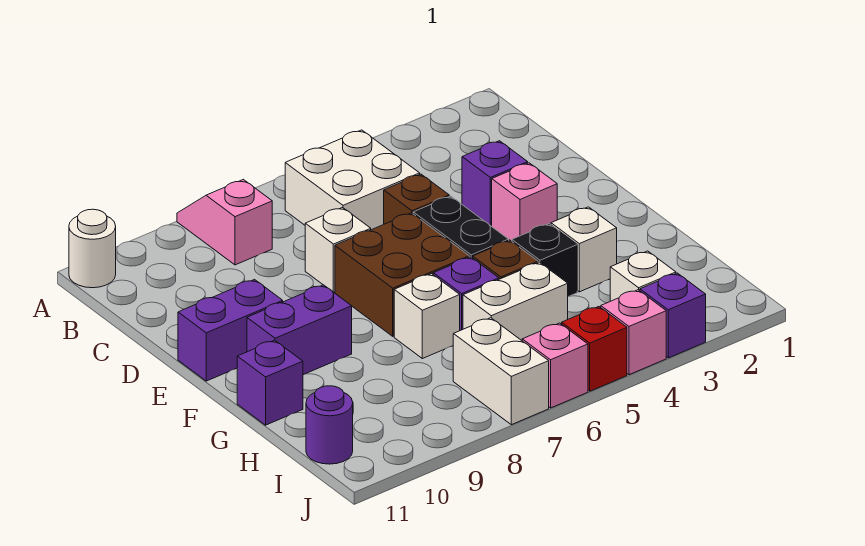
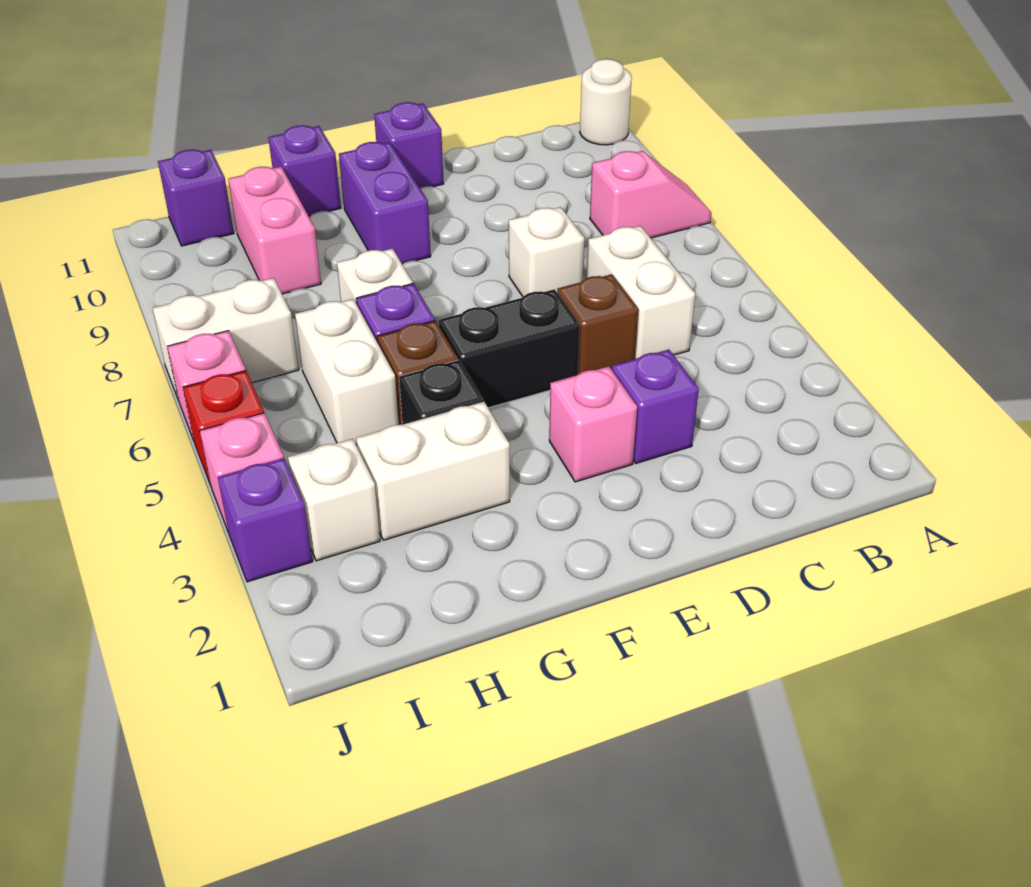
white 2x2 brick [285,130,420,230] -> white 1x2 brick [587,226,695,359]
brown 2x2 brick [335,213,469,336] -> none
purple 1x2 brick [178,280,283,381] -> purple 1x1 brick [374,102,444,188]
white 1x1 brick [551,207,617,292] -> white 1x2 brick [356,402,510,540]
none -> pink 1x2 brick [228,167,321,294]
purple 1x1 round brick [306,386,353,464] -> purple 1x1 brick [158,149,234,246]

